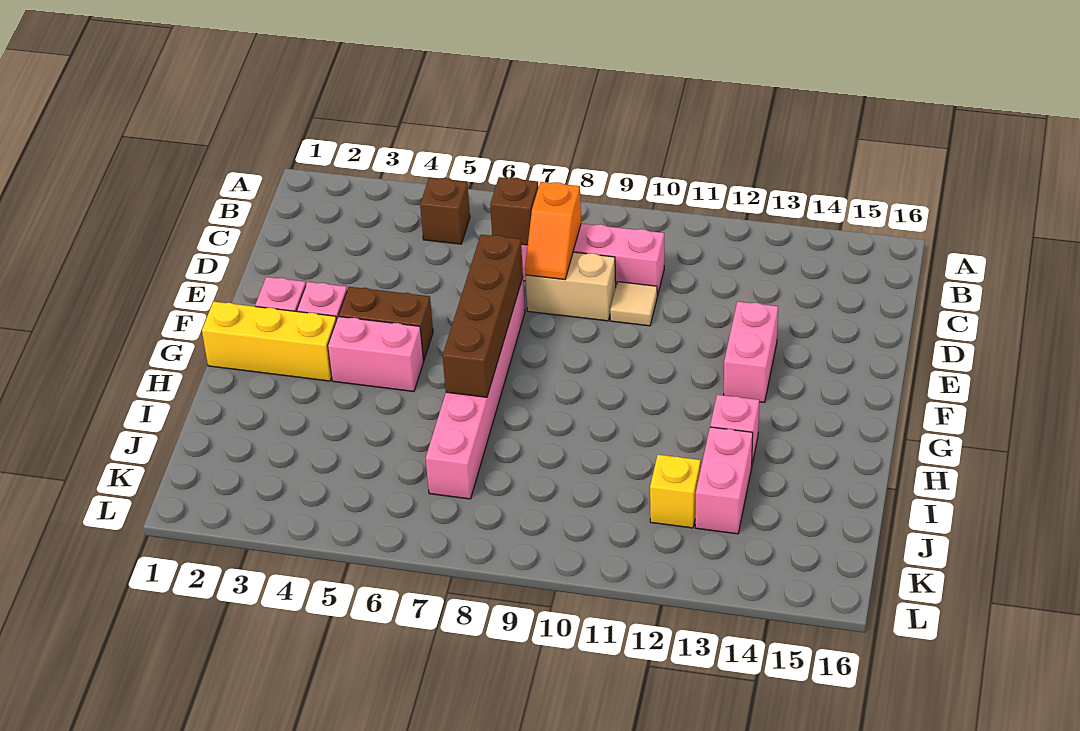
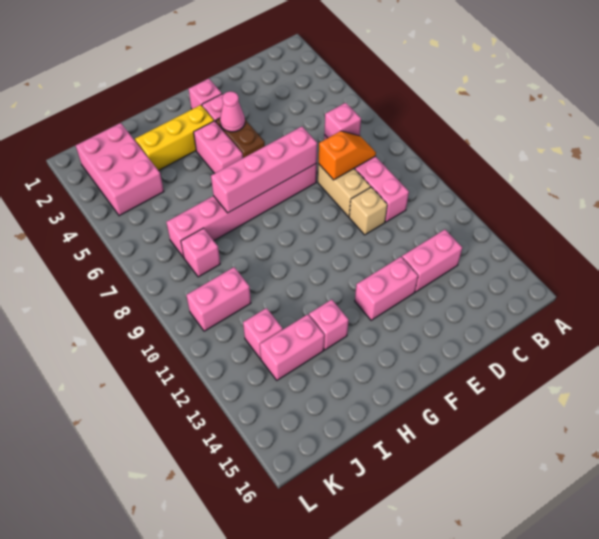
brown 1x1 brick [420,178,470,244] -> none
brown 1x1 brick [490,177,539,245] -> pink 1x1 brick [324,103,361,138]
orange 1x2 slope [525,182,581,280] -> orange 1x2 slope turned to [319,131,376,180]
none -> pink 1x2 brick [402,230,462,292]
tan 1x1 tile [610,282,657,326] -> tan 1x1 brick [349,187,387,235]
brown 1x4 brick [443,235,523,397] -> pink 1x4 brick [211,127,317,213]
none -> pink 1x1 cone [220,91,245,132]
yellow 1x3 brick [202,302,337,381] -> yellow 1x3 brick turned to [135,105,214,171]
none -> pink 2x3 brick [76,123,164,216]
none -> pink 1x1 brick [181,228,220,277]
none -> pink 1x2 brick [186,267,251,331]
yellow 1x1 brick [650,455,701,528] -> pink 1x1 brick [243,308,283,359]

